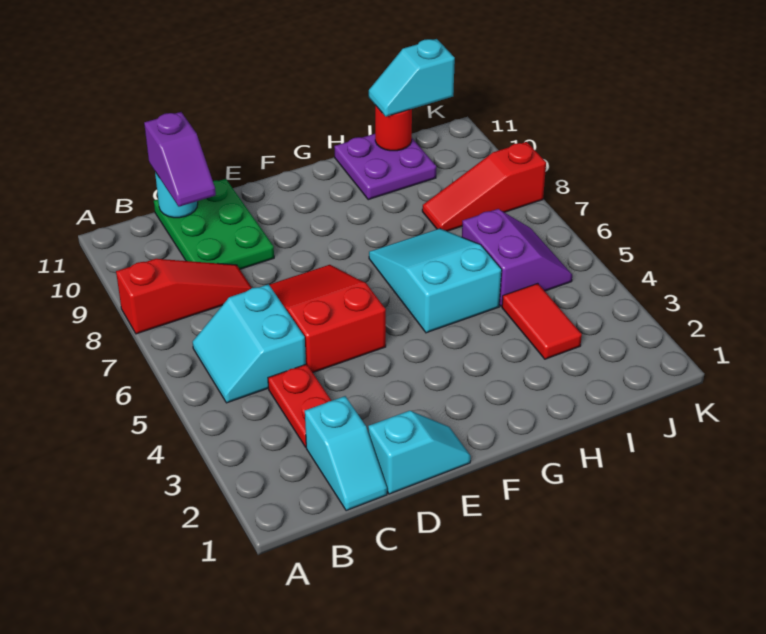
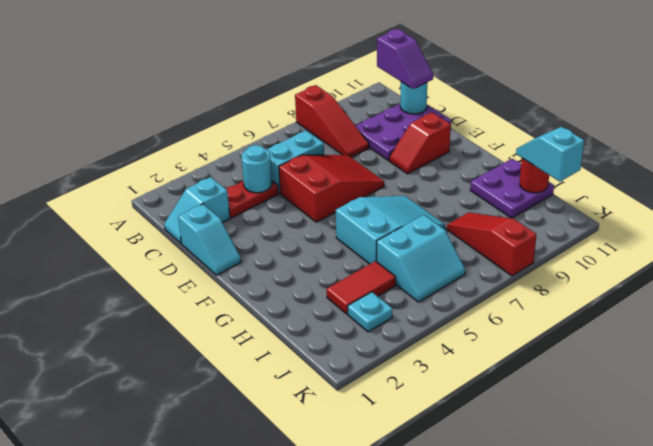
none -> cyan 1x1 round brick [241,145,272,193]
green 2x3 plate [154,179,274,269] -> purple 2x3 plate [356,104,451,161]
purple 1x2 slope [144,112,216,207] -> purple 1x2 slope turned to [377,29,433,89]
none -> red 1x2 slope [389,112,451,174]
purple 2x2 slope [462,209,572,306] -> cyan 2x2 slope [377,215,465,302]
none -> cyan 1x1 plate [348,292,392,332]

